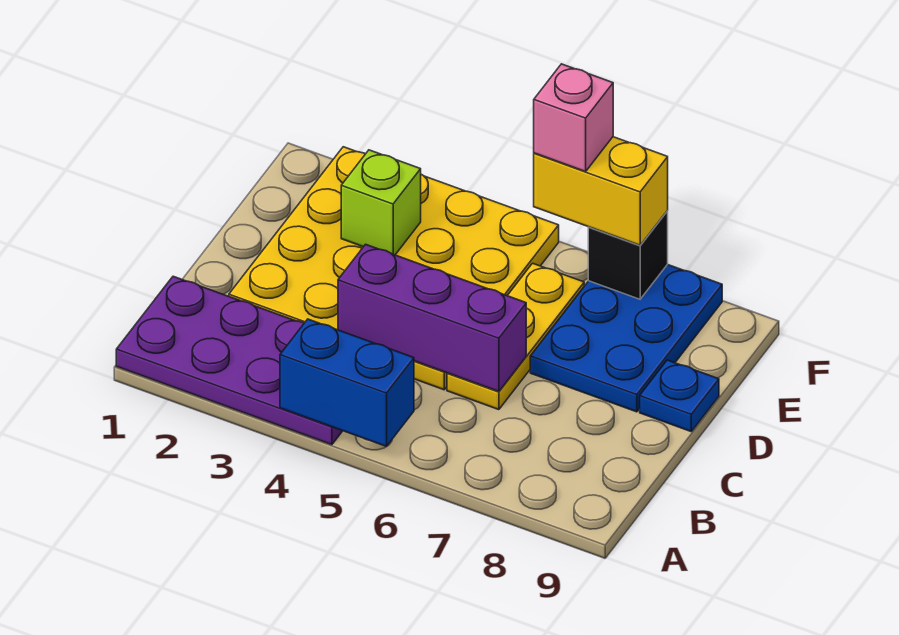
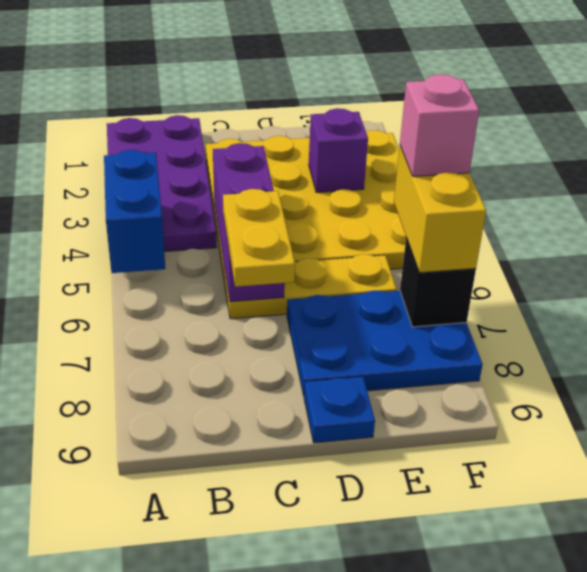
none -> yellow 1x2 plate [223,189,295,287]
lime 1x1 brick [341,150,421,255] -> purple 1x1 brick [309,108,368,193]

